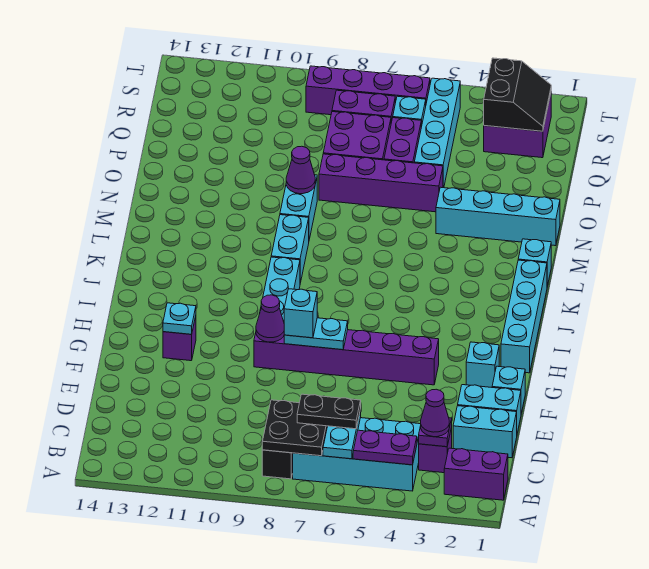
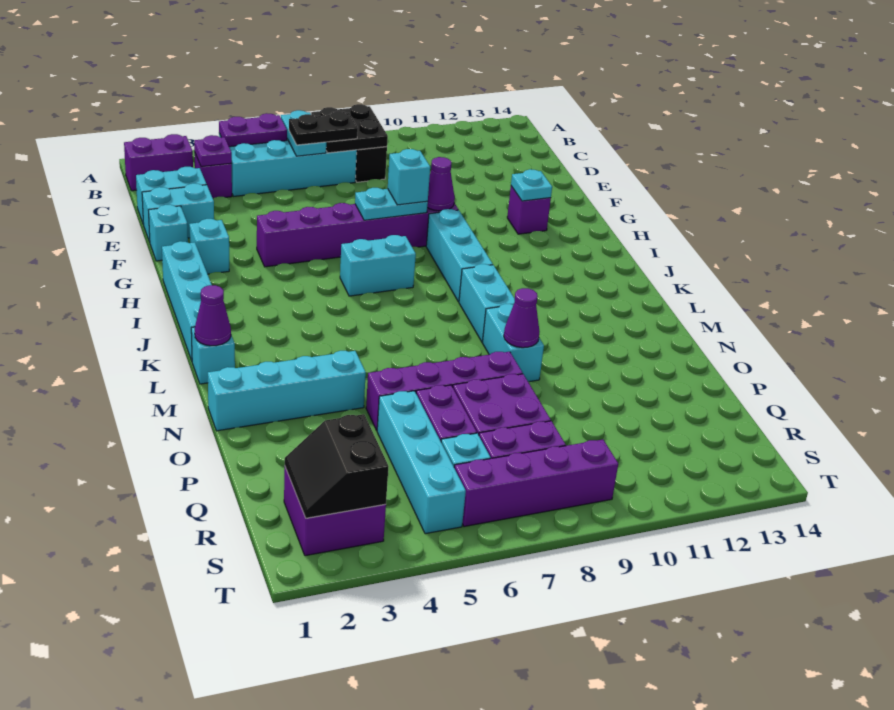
purple 1x1 cone [421,389,449,437] -> purple 1x1 cone moved to [195,285,231,346]
none -> cyan 1x2 brick [340,235,416,296]

